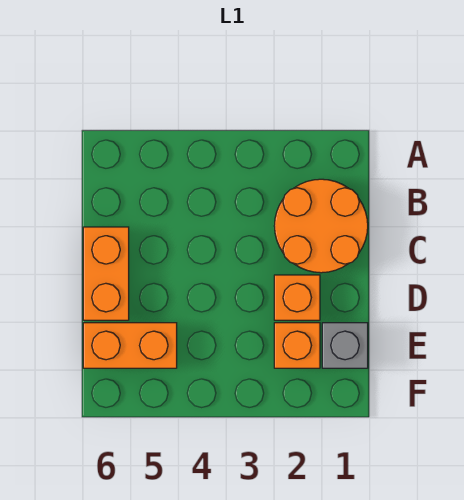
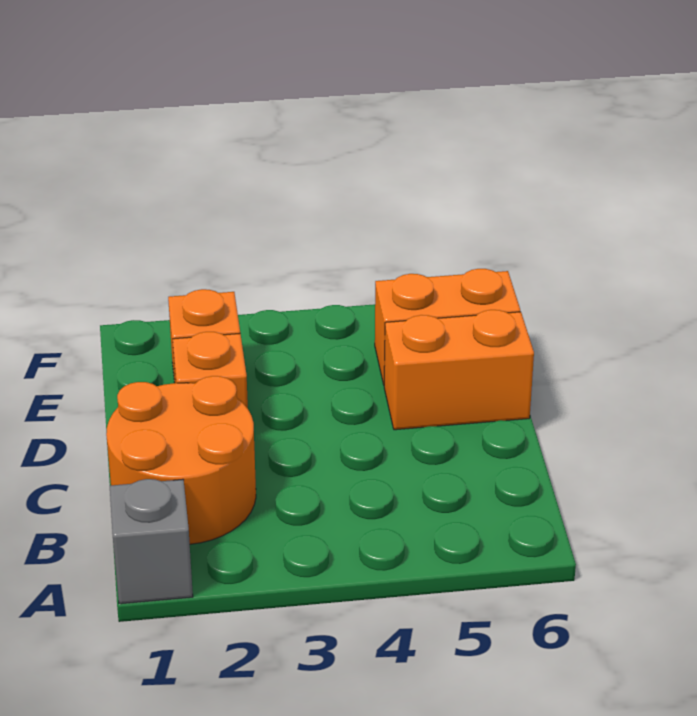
orange 1x2 brick [83,227,129,320] -> orange 1x2 brick turned to [384,310,534,430]
grey 1x1 brick [322,323,368,368] -> grey 1x1 brick moved to [110,479,193,604]

